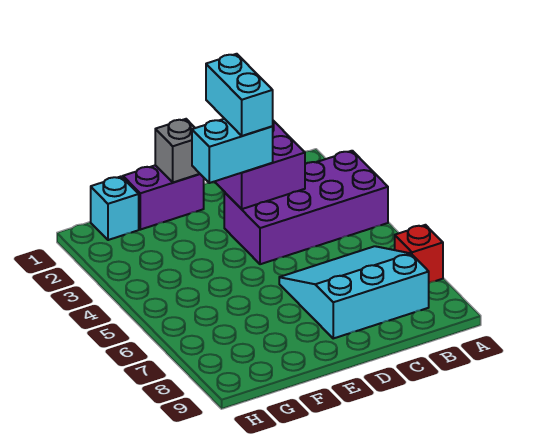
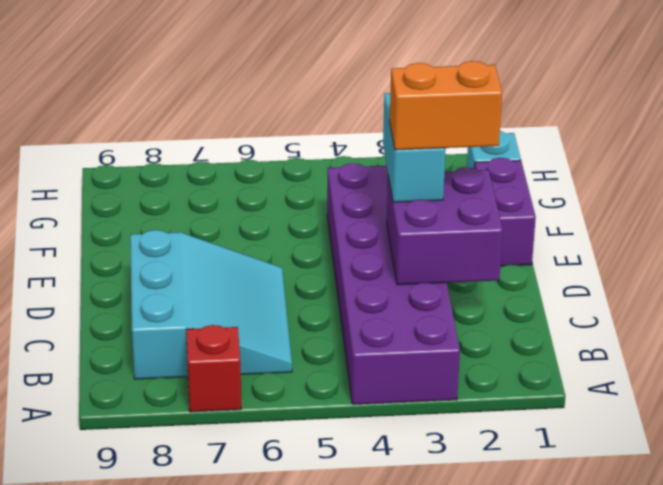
purple 2x4 brick [224,151,388,264] -> purple 2x6 brick [327,163,460,405]
cyan 1x2 brick [206,54,273,136] -> orange 1x2 brick [390,61,502,150]
grey 1x1 brick [155,119,200,182] -> none

